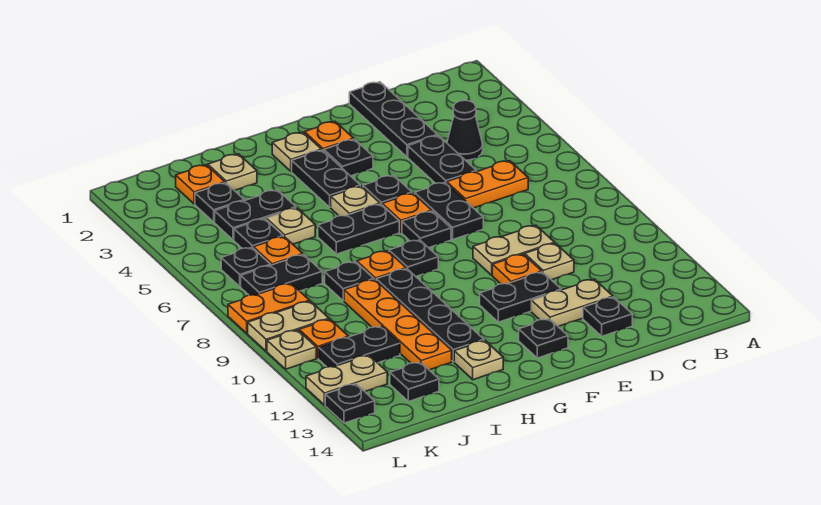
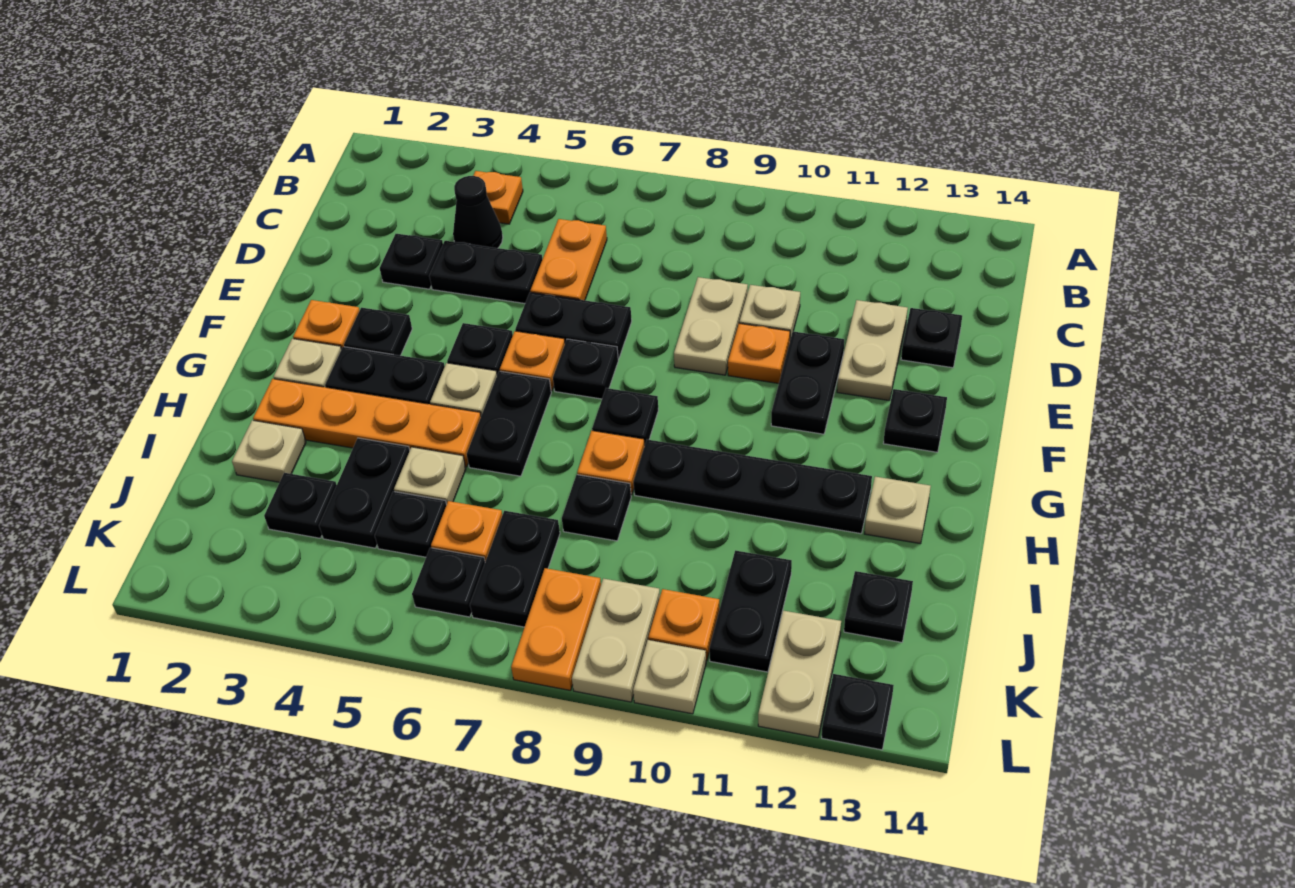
black 1x3 plate [349,82,438,157] -> black 1x1 plate [380,234,443,289]
orange 1x4 plate [344,279,452,370] -> orange 1x4 plate moved to [253,379,481,467]
orange 1x1 plate [176,165,225,204] -> orange 1x1 plate moved to [473,171,523,224]

